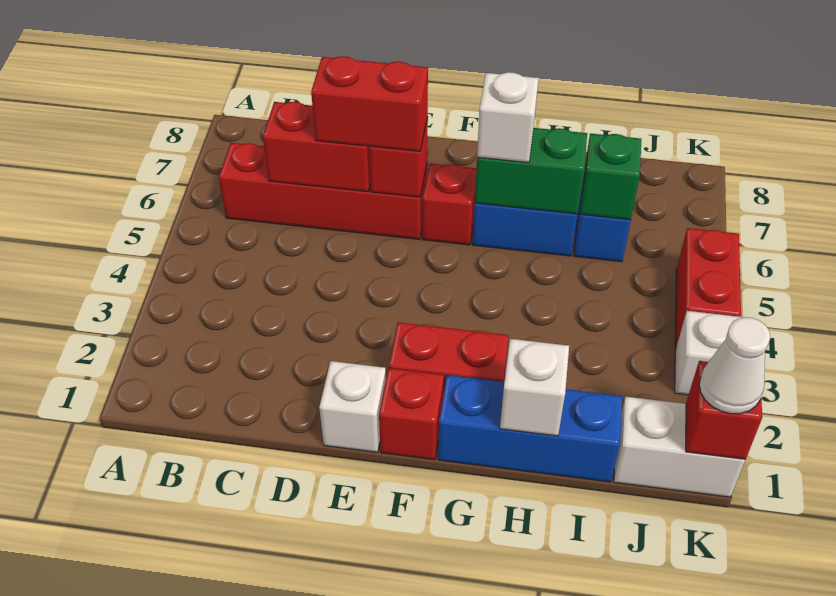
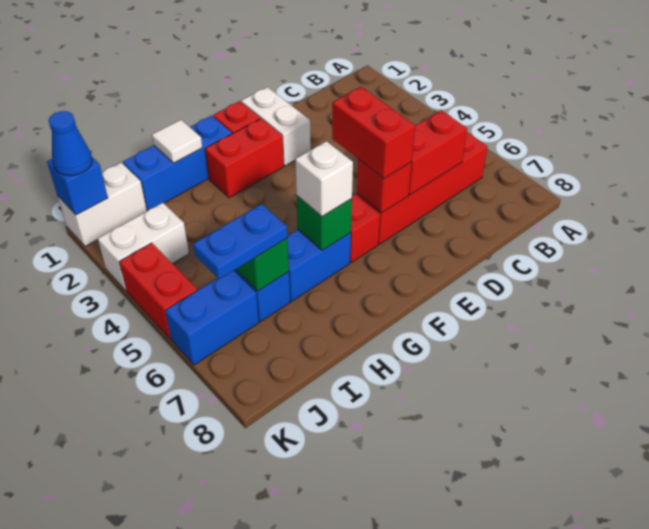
red 1x2 brick [311,56,428,151] -> red 1x2 brick turned to [332,87,415,179]
white 1x1 brick [319,361,386,452] -> white 1x2 brick [241,87,311,166]
green 1x2 brick [475,128,587,214] -> green 1x1 brick [297,196,352,250]
white 1x1 brick [500,339,569,436] -> white 1x1 tile [152,120,202,163]
none -> blue 1x2 plate [193,204,287,279]
none -> blue 1x2 brick [165,271,259,365]
red 1x1 brick [686,361,762,459] -> blue 1x1 brick [47,157,108,215]
white 1x1 cone [699,317,770,414] -> blue 1x1 cone [49,111,92,176]
white 1x1 brick [675,311,741,395] -> white 1x2 brick [98,203,189,291]

